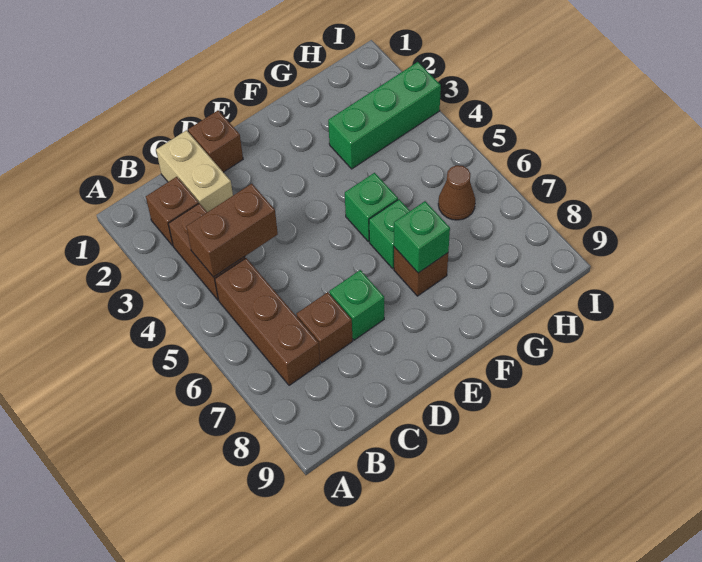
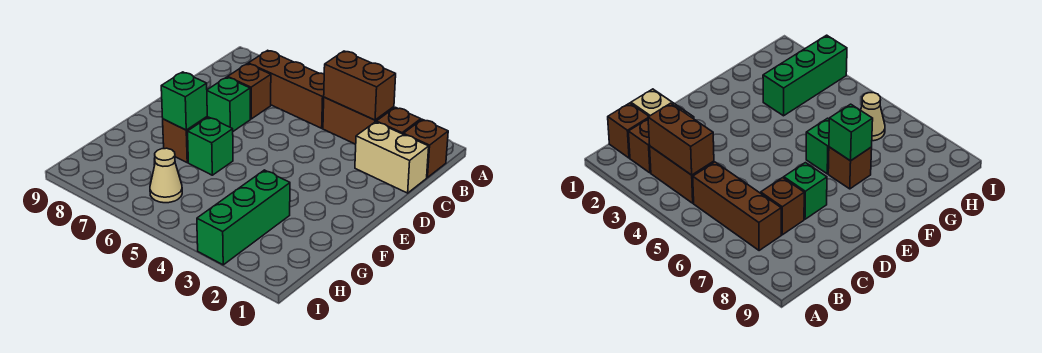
brown 1x2 brick [186,184,278,277] -> brown 1x2 brick turned to [324,51,396,120]
brown 1x1 brick [188,110,243,172] -> brown 1x1 brick moved to [403,119,448,178]
green 1x1 brick [345,173,398,242] -> none
brown 1x1 cone [438,165,475,220] -> tan 1x1 cone [150,148,182,203]

